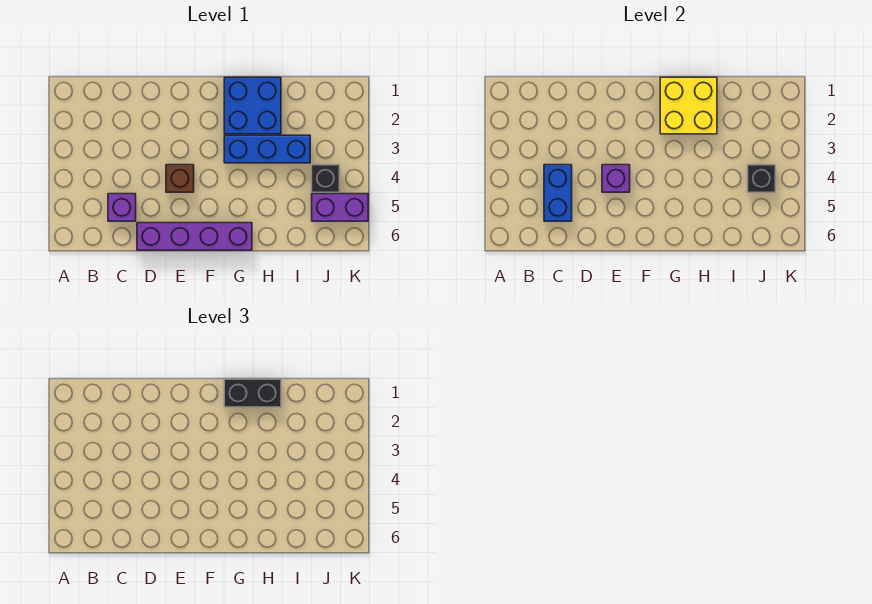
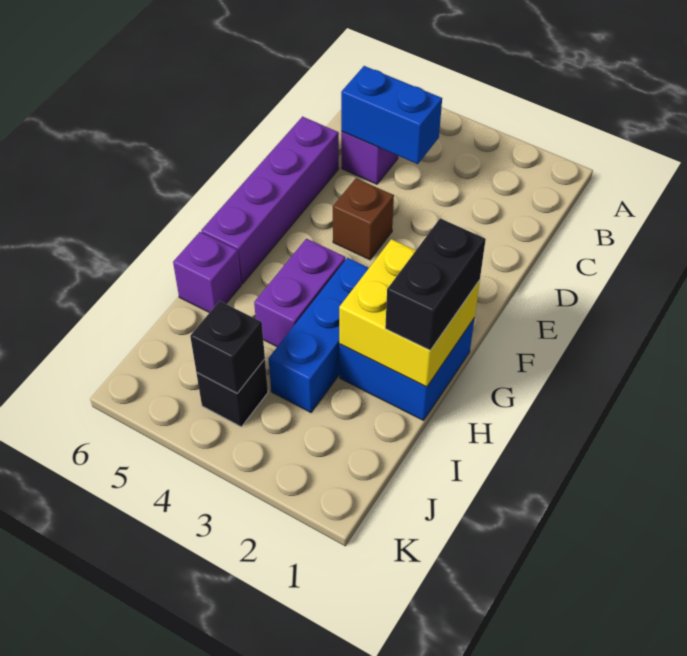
purple 1x1 brick [602,165,630,192] -> purple 1x1 brick moved to [173,232,241,313]
purple 1x2 brick [312,194,368,221] -> purple 1x2 brick moved to [254,239,345,347]

